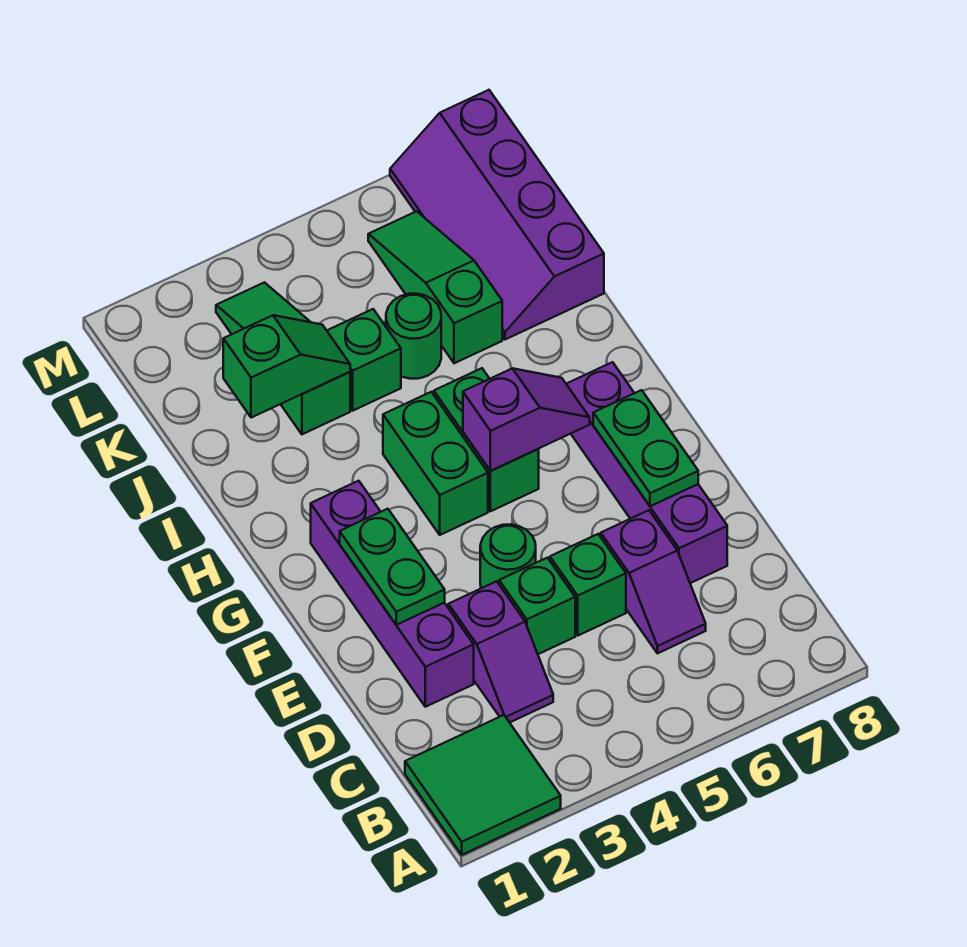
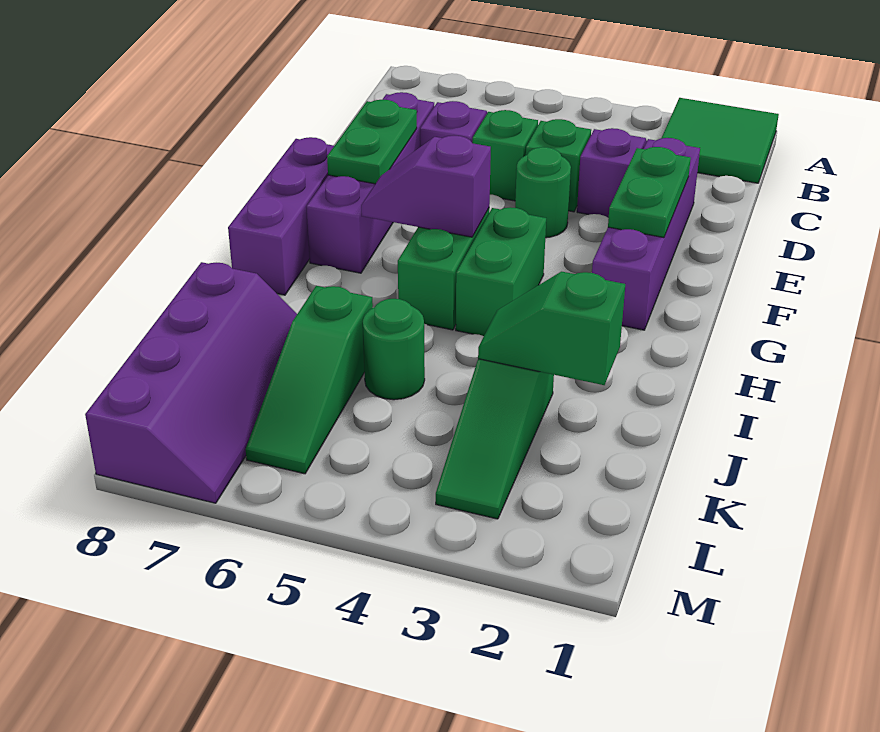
none -> purple 1x3 brick [228,137,334,295]
green 1x1 brick [327,309,401,411] -> none

